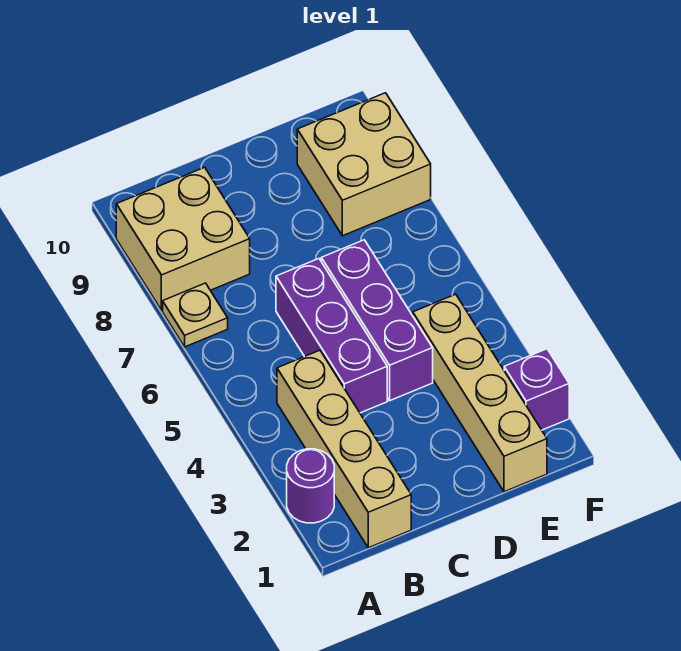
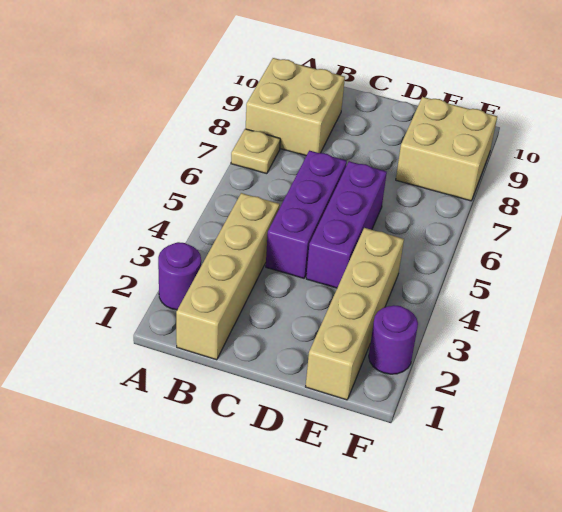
purple 1x1 brick [504,349,569,430] -> purple 1x1 round brick [369,305,418,374]

